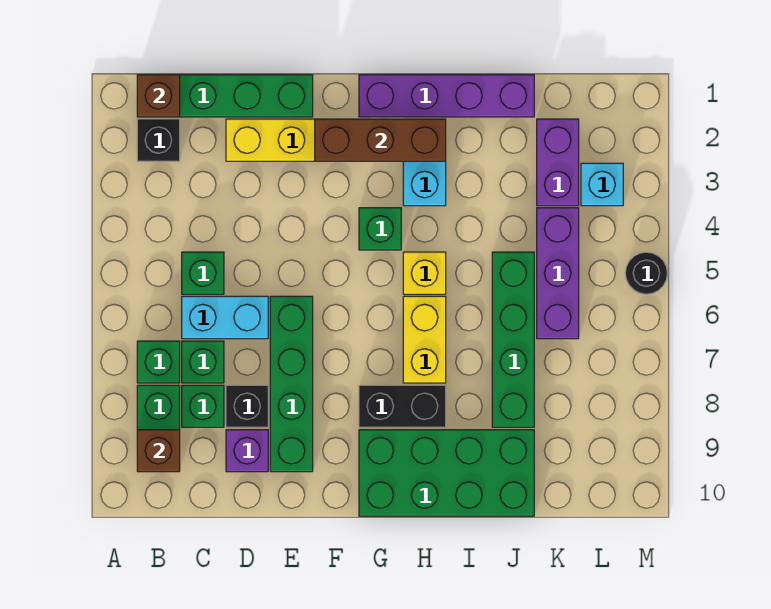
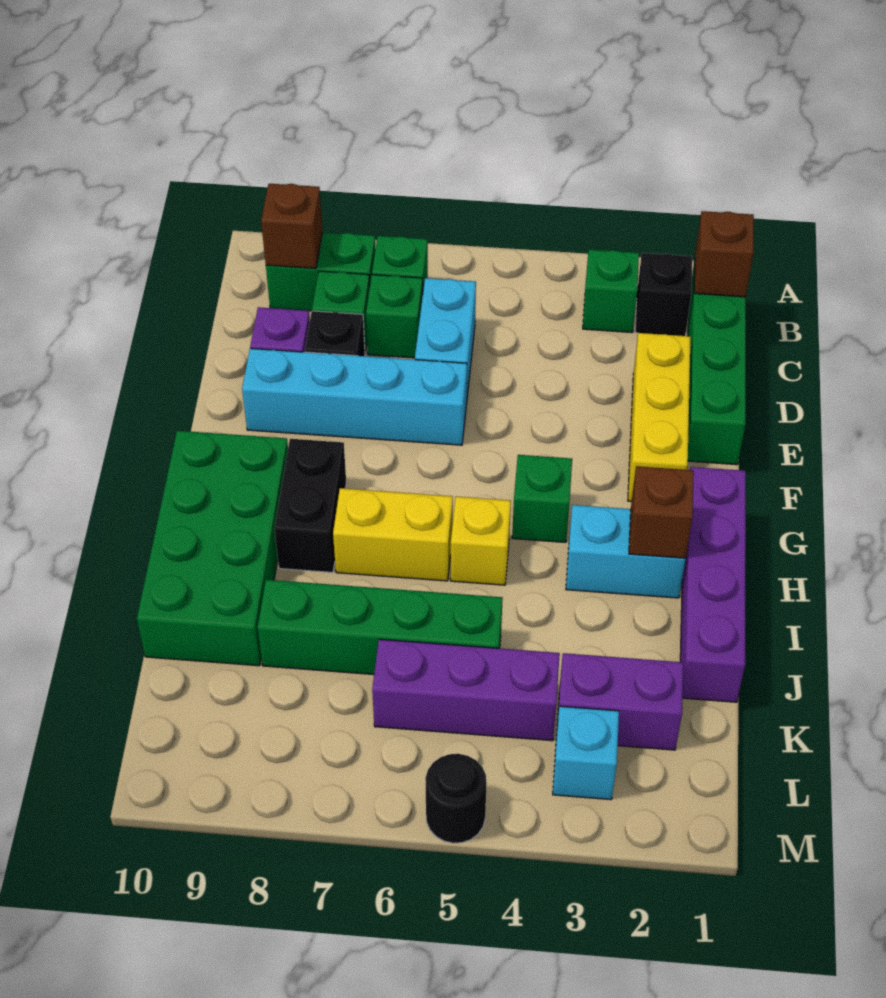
green 1x1 brick [182,252,224,294] -> green 1x1 brick moved to [583,250,639,333]
green 1x4 brick [270,296,313,472] -> cyan 1x4 brick [242,348,467,445]
brown 1x3 brick [315,119,446,161] -> brown 1x1 brick [629,466,694,558]

